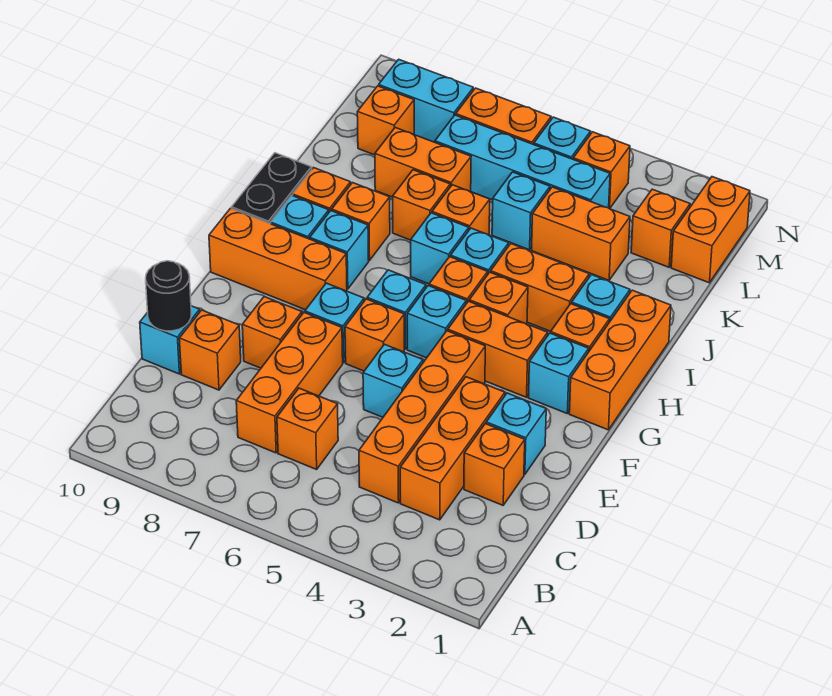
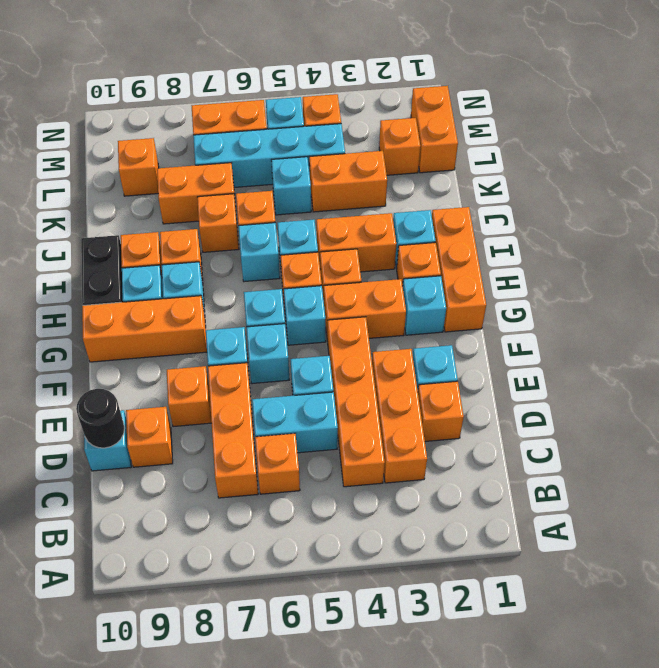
orange 1x1 brick [345,299,404,371] -> cyan 1x1 brick [246,324,289,384]
cyan 1x2 brick [379,59,473,142] -> cyan 1x2 brick moved to [252,392,338,453]

